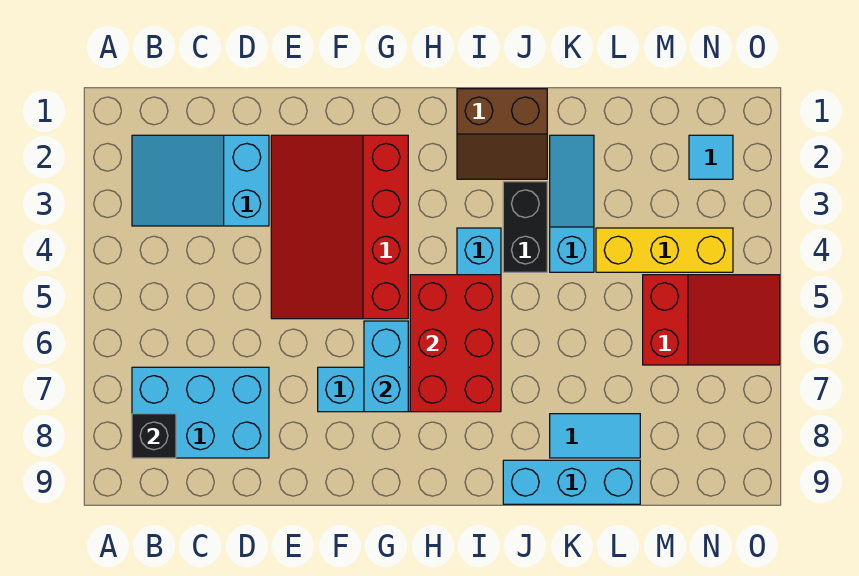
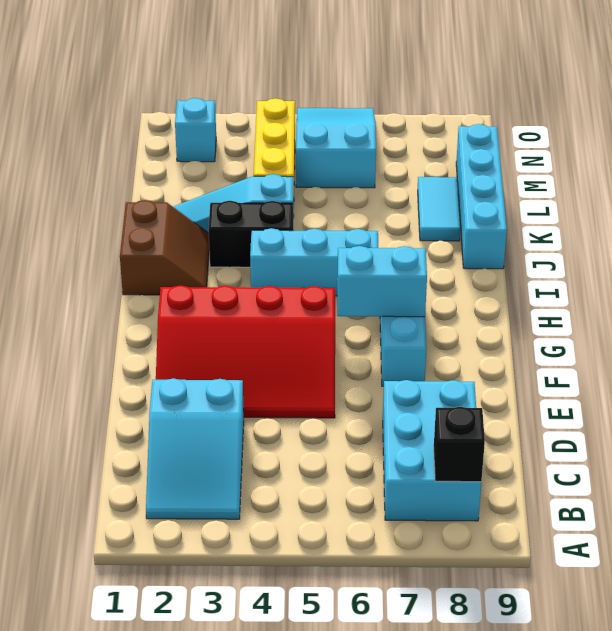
red 2x3 brick [410,275,501,412] -> none
cyan 1x3 brick [503,460,640,504] -> cyan 1x4 brick [456,124,507,269]
red 2x3 slope [643,275,780,365] -> cyan 2x3 slope [296,108,376,188]
cyan 1x1 tile [689,135,733,179] -> cyan 1x1 brick [175,98,216,162]

